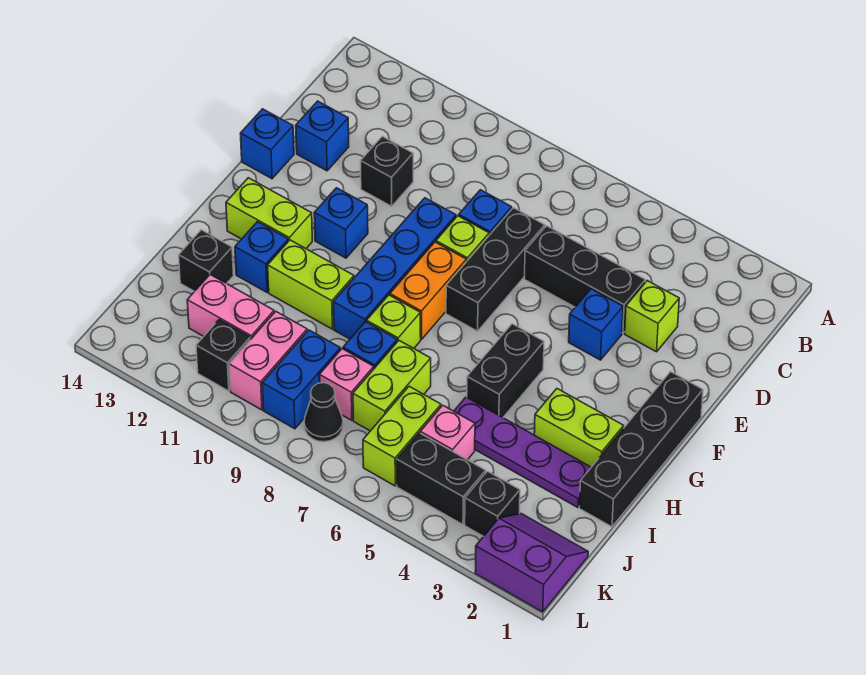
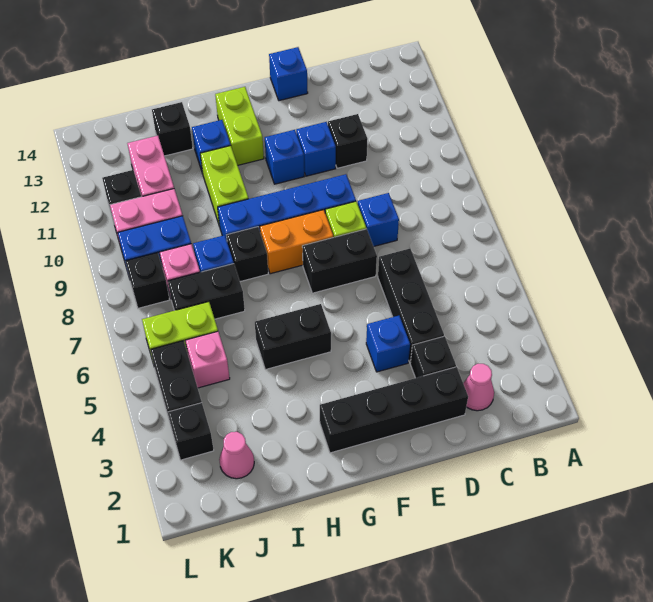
none -> pink 1x1 cone [463,364,494,411]
lime 1x1 brick [625,281,679,352] -> black 1x1 brick [410,336,456,378]
black 1x3 brick [446,208,545,331] -> black 1x2 brick [302,229,377,293]
blue 1x1 brick [296,101,349,171] -> blue 1x1 brick moved to [296,122,336,176]
black 1x4 brick [579,372,703,527] -> black 1x4 brick moved to [320,367,468,453]
lime 1x2 brick [534,389,624,467] -> none
lime 1x1 brick [367,295,421,348] -> black 1x1 brick [227,227,268,282]
purple 1x4 plate [454,397,591,507] -> none
lime 1x2 brick [353,340,431,431] -> black 1x2 brick [168,264,245,319]
none -> pink 1x1 cone [219,432,254,479]
purple 2x2 slope [475,514,588,612] -> none
black 1x1 cone [304,383,343,442] -> black 1x1 brick [126,253,169,308]

